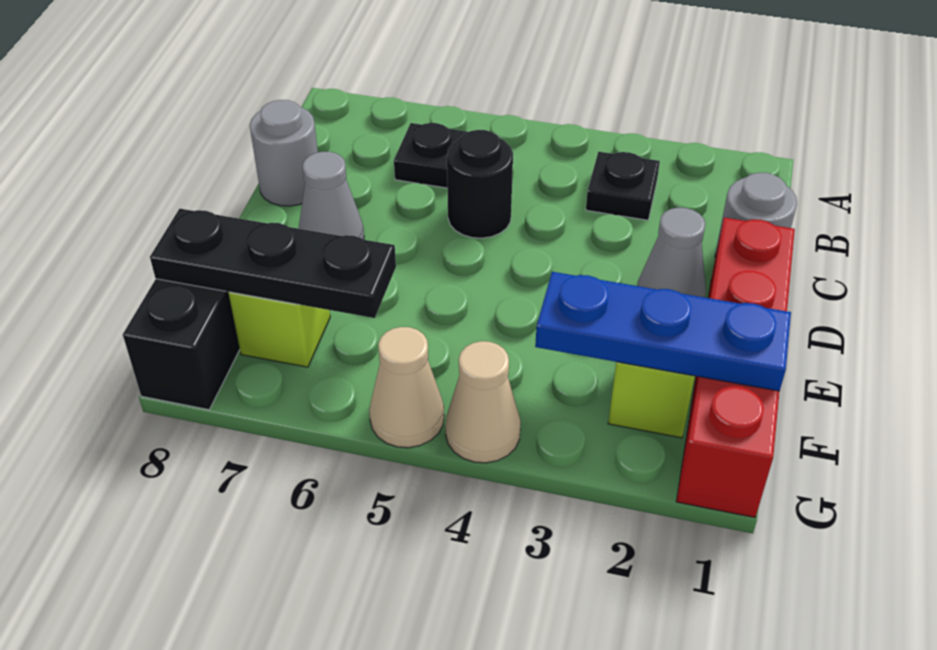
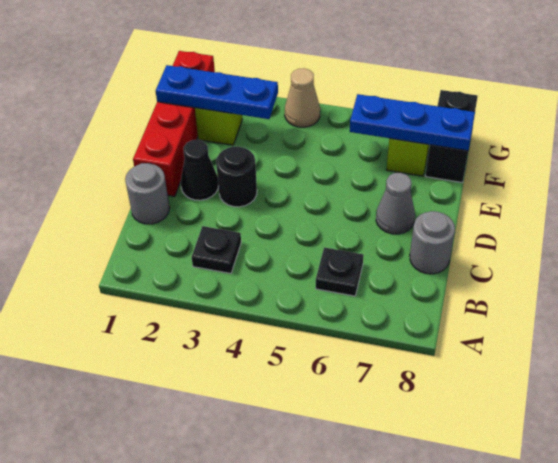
black 1x1 round brick [447,130,513,238] -> black 1x1 round brick moved to [216,146,257,207]
grey 1x1 cone [637,208,706,298] -> black 1x1 cone [181,140,218,200]
black 1x3 plate [150,209,396,318] -> blue 1x3 plate [350,94,475,151]
tan 1x1 cone [369,327,444,448] -> none

